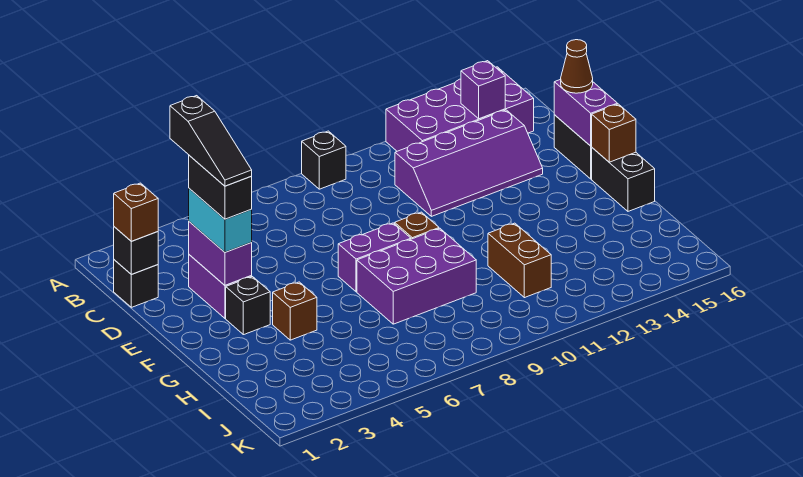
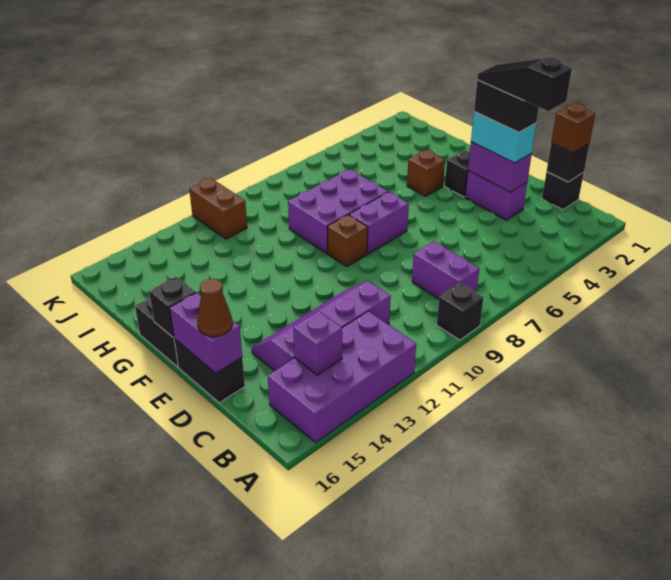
none -> purple 1x2 brick [412,241,479,299]
brown 1x1 brick [592,104,636,162] -> black 1x1 brick [149,277,196,338]
brown 1x2 brick [488,223,551,298] -> brown 1x2 brick moved to [189,178,247,239]

